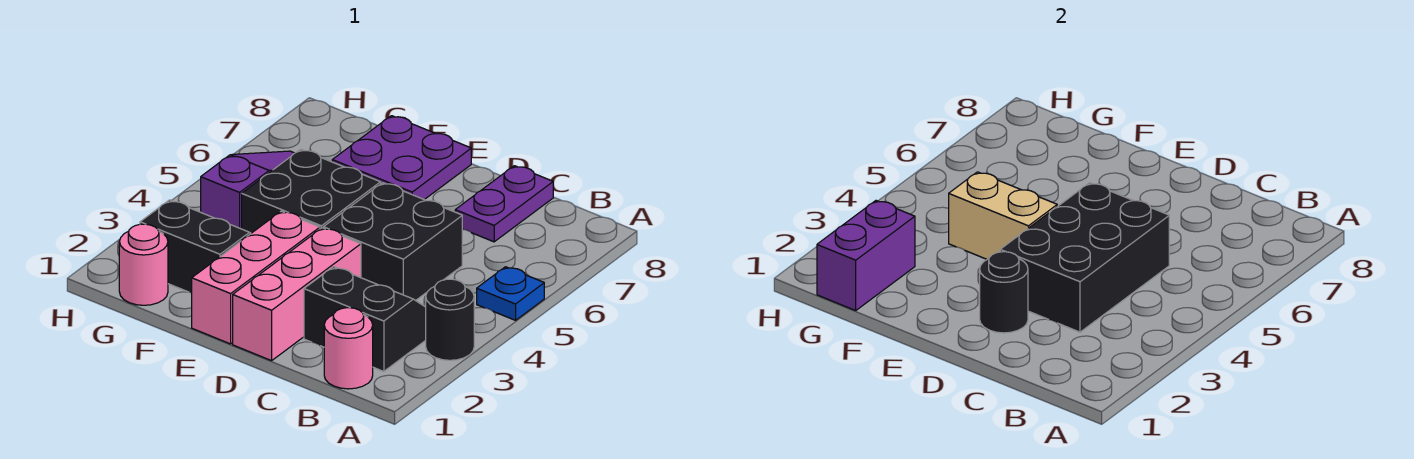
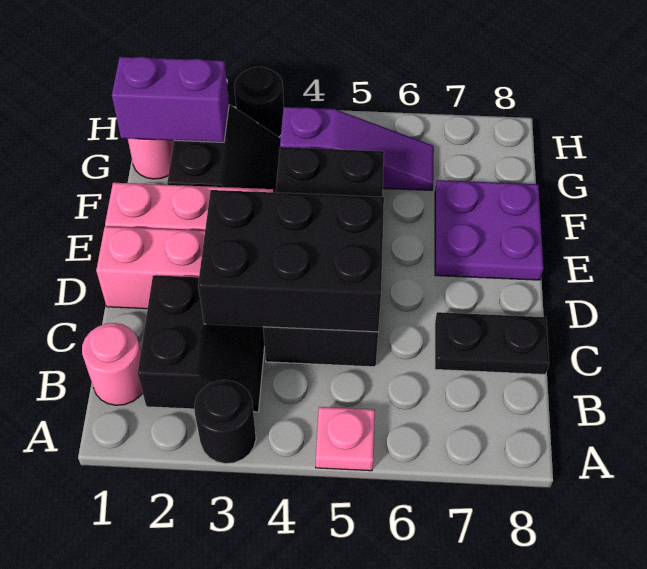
blue 1x1 plate [477,267,544,320] -> pink 1x1 plate [316,407,375,471]
purple 1x2 plate [455,166,553,242] -> black 1x2 plate [435,312,549,374]
black 1x1 round brick [980,252,1028,333] -> black 1x1 round brick moved to [234,67,284,137]
tan 1x2 brick [949,172,1057,259] -> none

